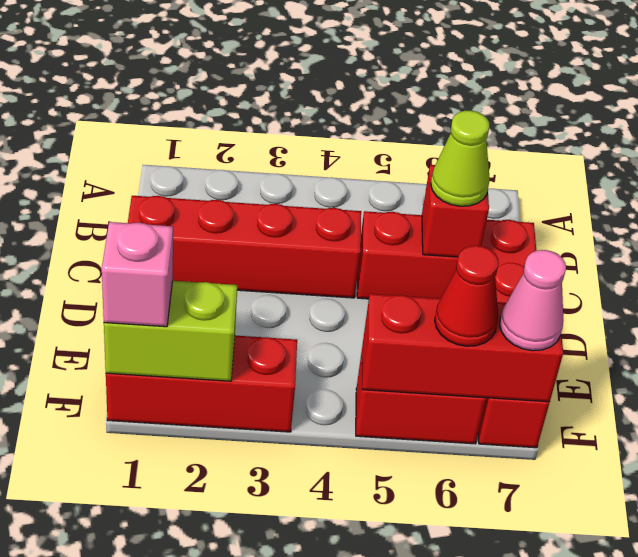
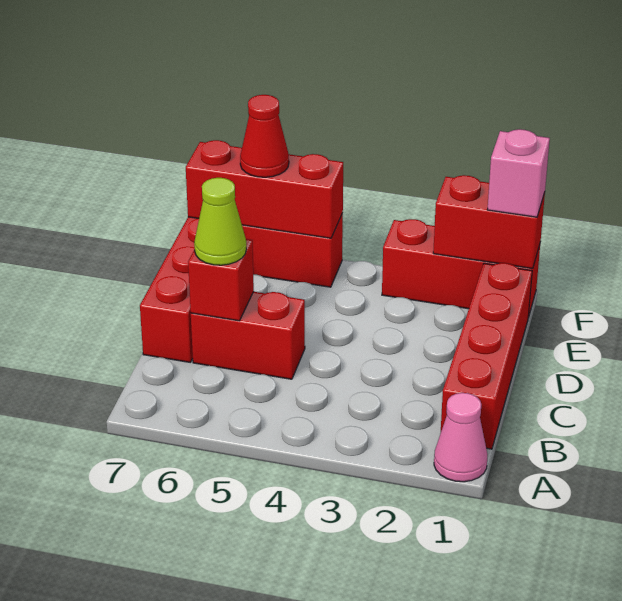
red 1x4 brick [128,196,361,298] -> red 1x4 brick turned to [441,263,532,449]
lime 1x2 brick [104,281,237,381] -> red 1x2 brick [433,175,545,269]
pink 1x1 cone [500,250,566,351] -> pink 1x1 cone moved to [434,393,488,482]

